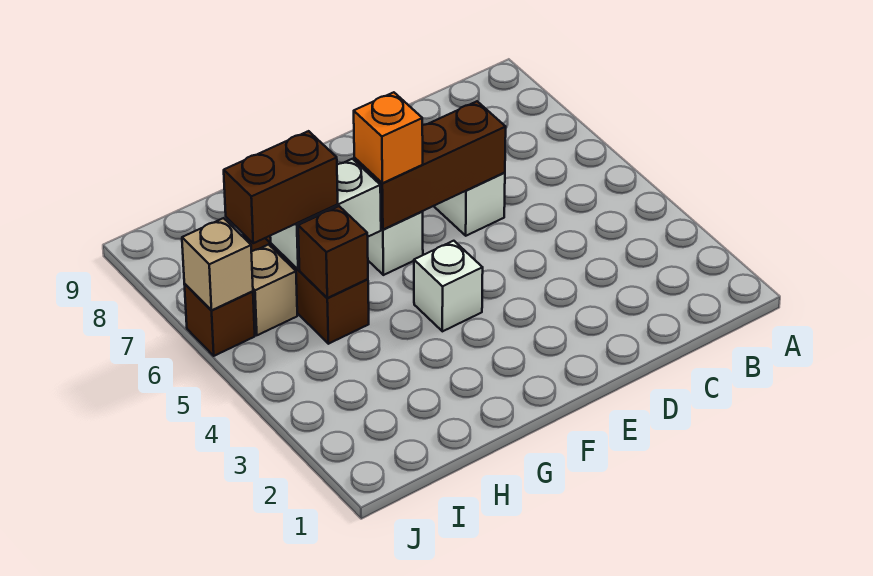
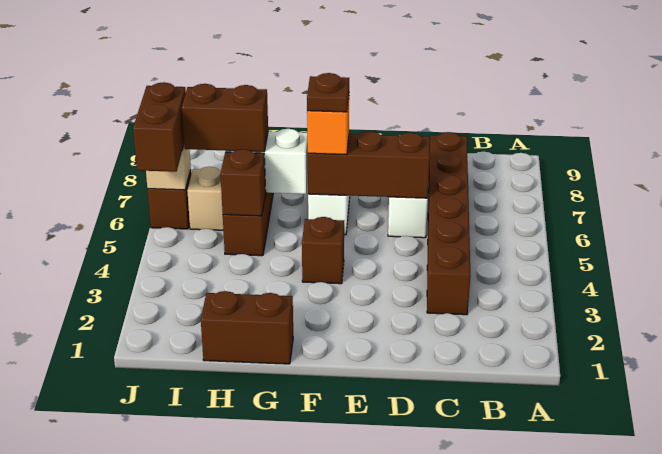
none -> brown 1x6 brick [427,132,470,315]
white 1x1 brick [414,241,483,331] -> brown 1x1 brick [302,217,344,284]
none -> brown 1x1 plate [307,73,349,112]
none -> brown 1x2 brick [201,291,293,364]
none -> brown 1x2 brick [133,82,186,172]

